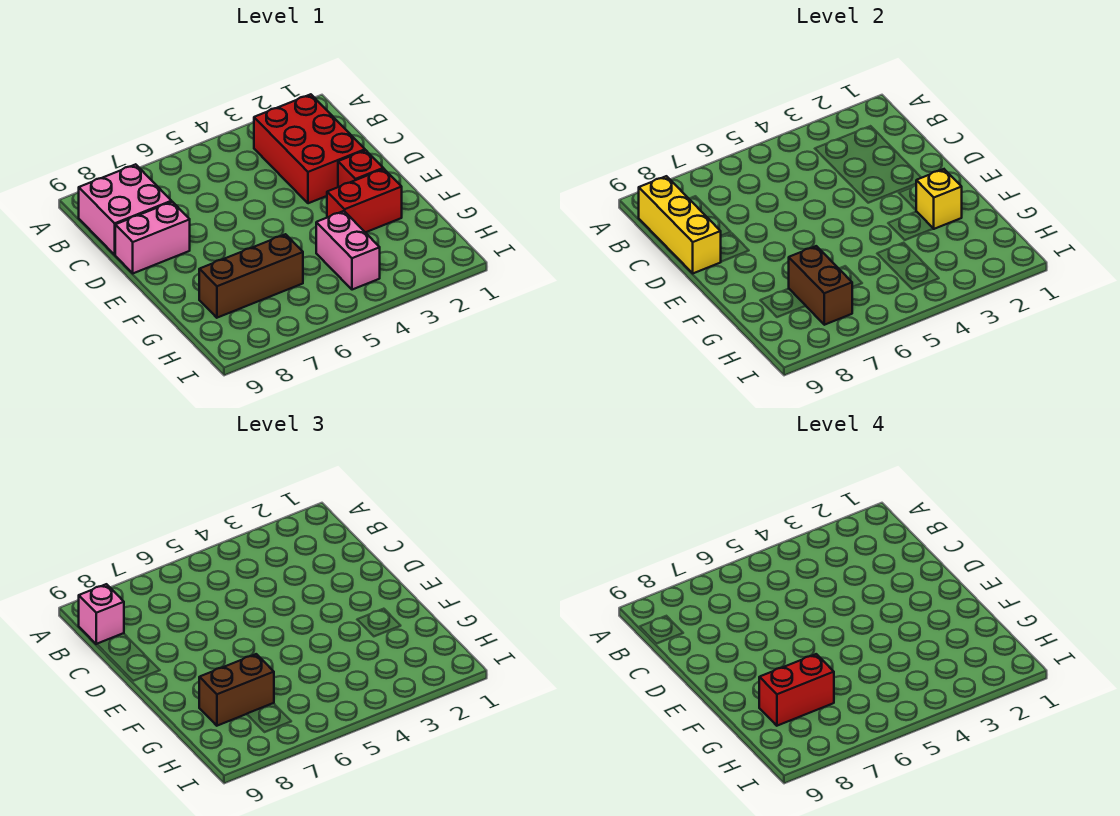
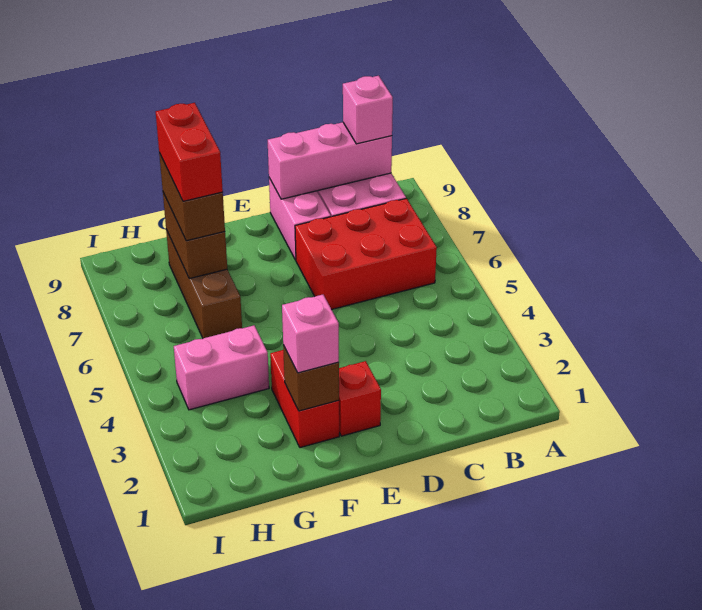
red 2x3 brick [254,94,365,203] -> red 2x3 brick moved to [295,198,437,309]
yellow 1x3 brick [639,176,721,273] -> pink 1x3 brick [268,122,392,199]
yellow 1x1 brick [916,169,962,229] -> brown 1x1 brick [283,345,339,411]
none -> pink 1x1 brick [282,294,339,373]
brown 1x2 brick [789,246,852,325] -> brown 1x2 brick turned to [163,193,227,279]

